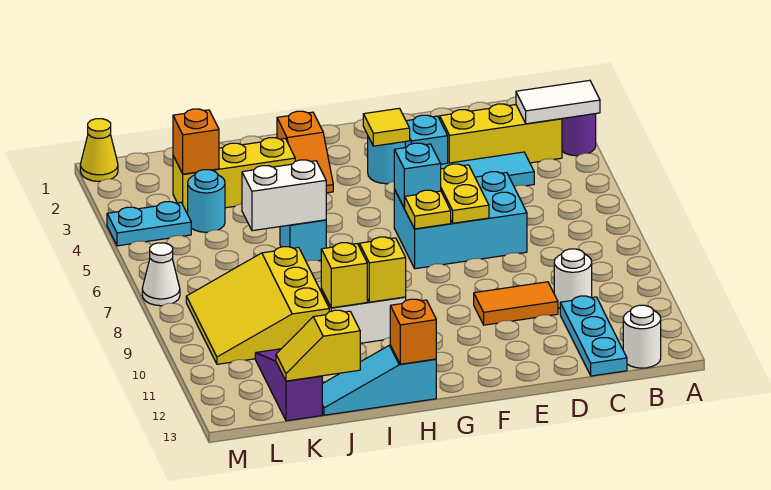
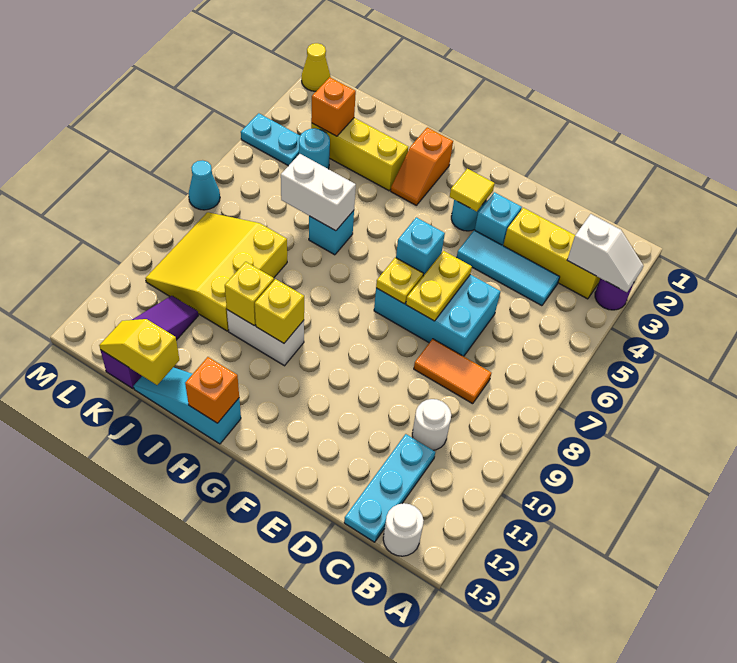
white 1x2 tile [516,80,600,124] -> white 1x2 slope [567,214,643,292]
orange 1x2 tile [474,282,558,325] -> orange 1x2 tile moved to [414,339,491,404]
white 1x1 cone [142,243,180,306] -> cyan 1x1 cone [188,160,220,210]

